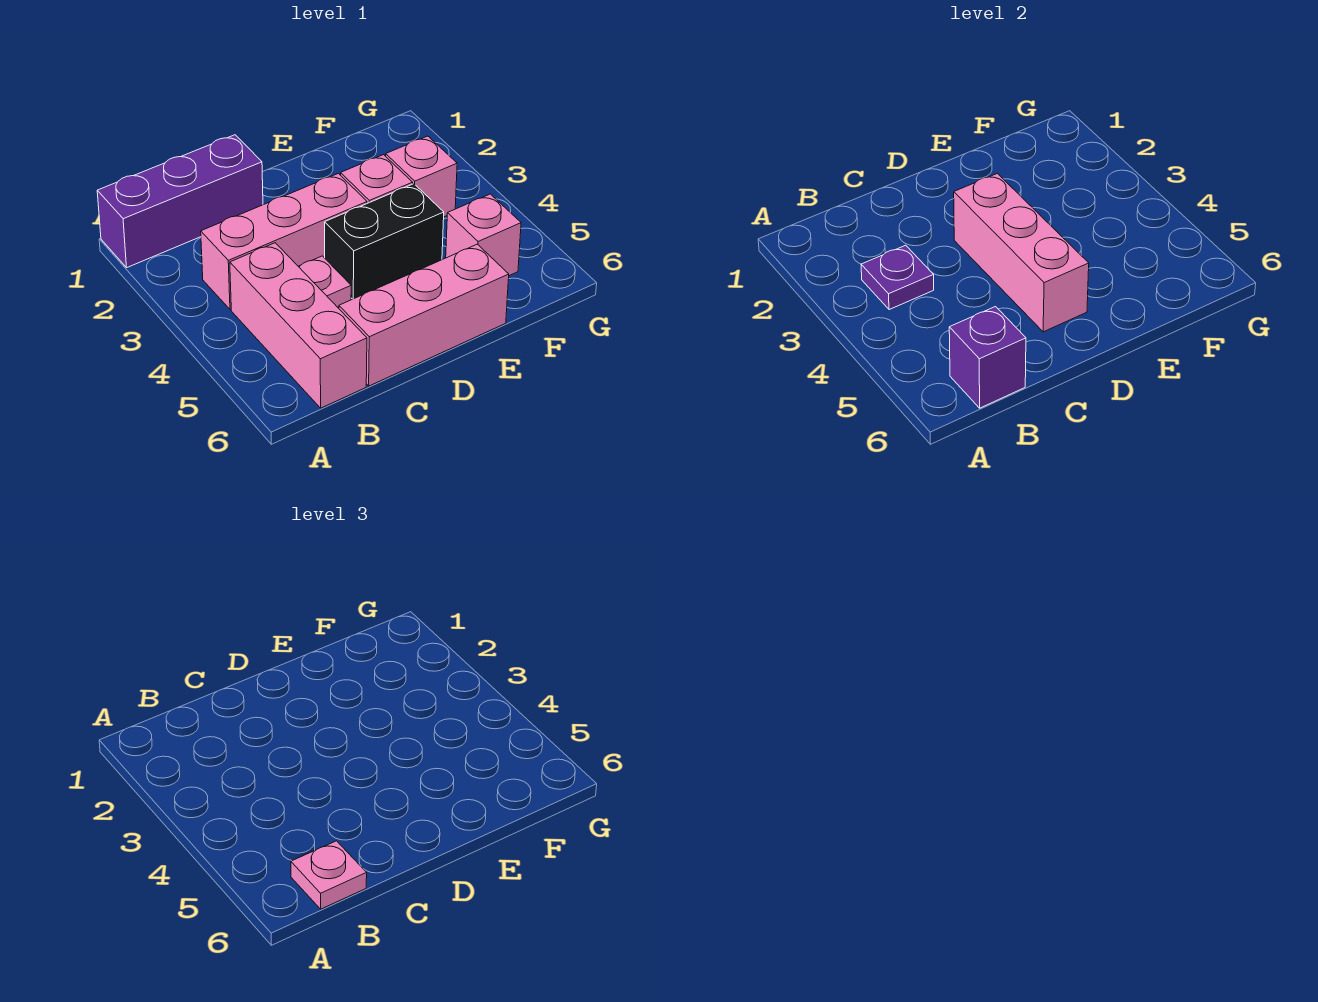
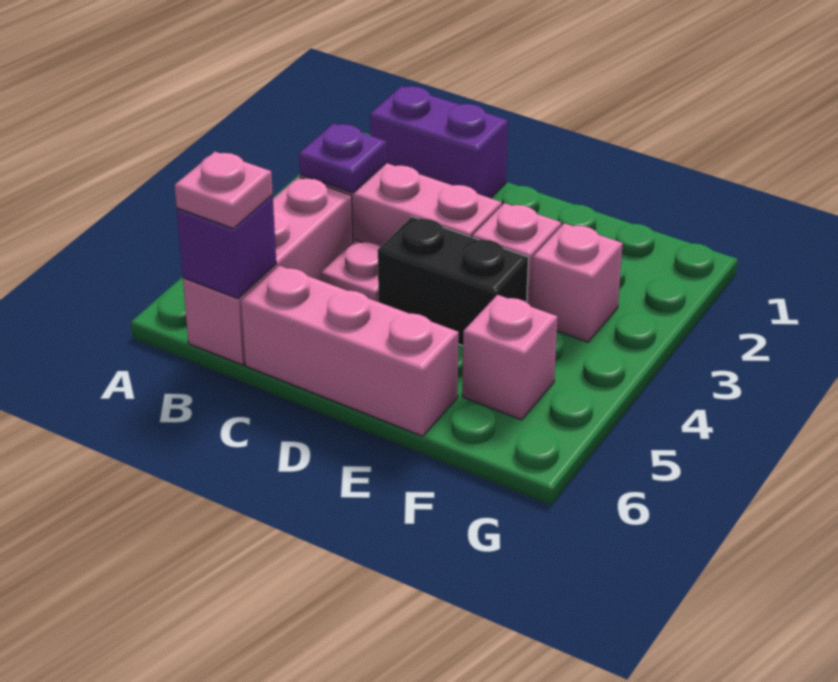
purple 1x3 brick [97,135,263,267] -> purple 1x2 brick [370,86,508,198]
pink 1x3 brick [954,173,1089,332] -> none

